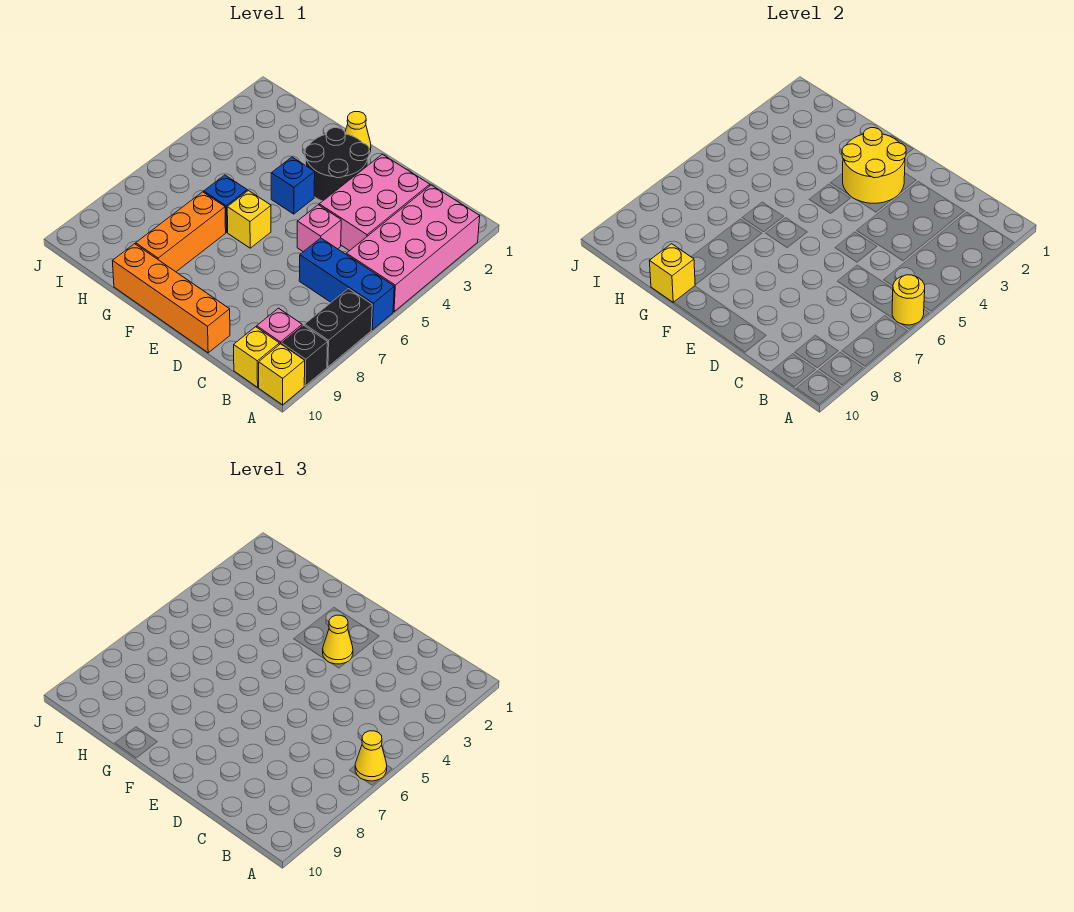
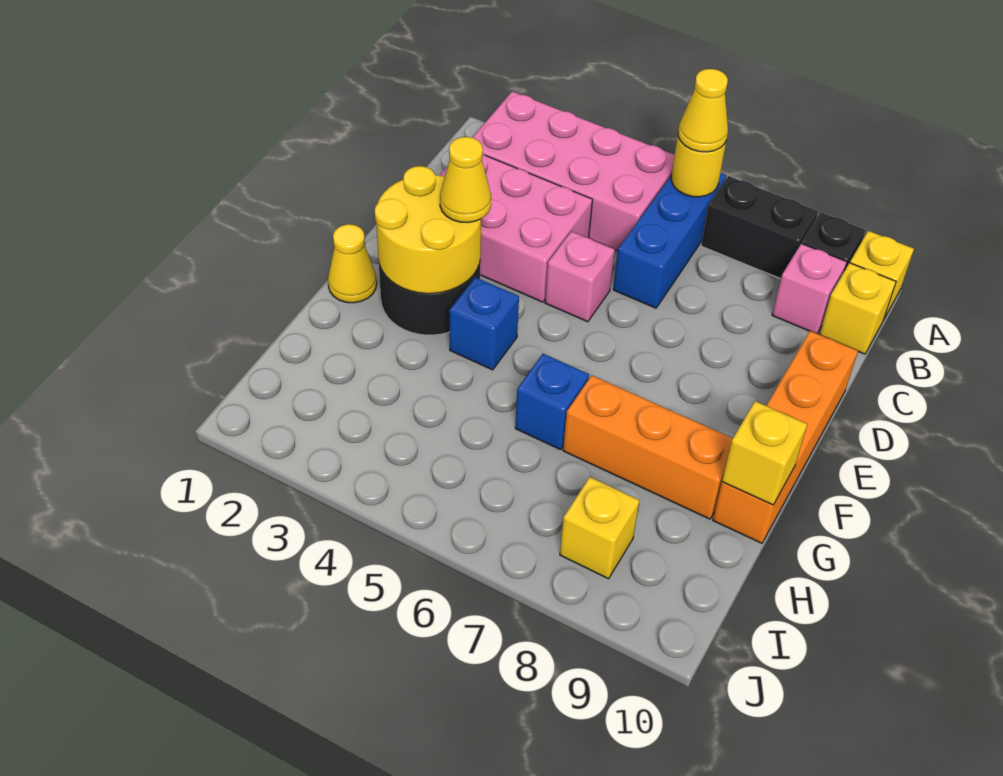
yellow 1x1 brick [227,191,271,248] -> yellow 1x1 brick moved to [560,477,639,579]

